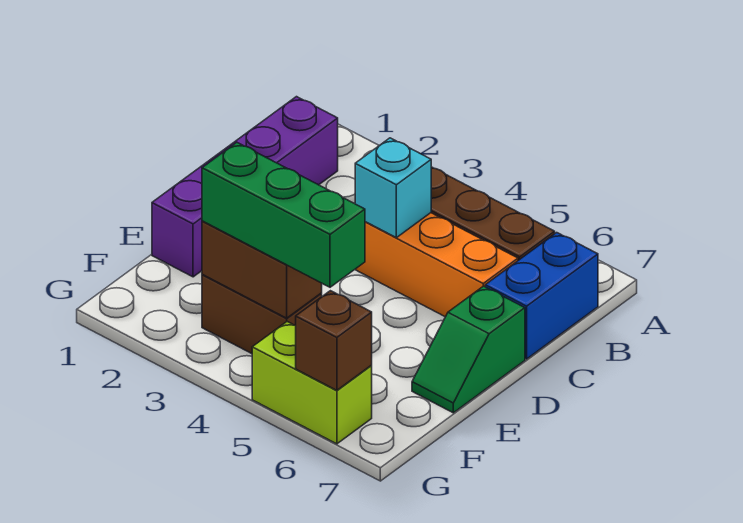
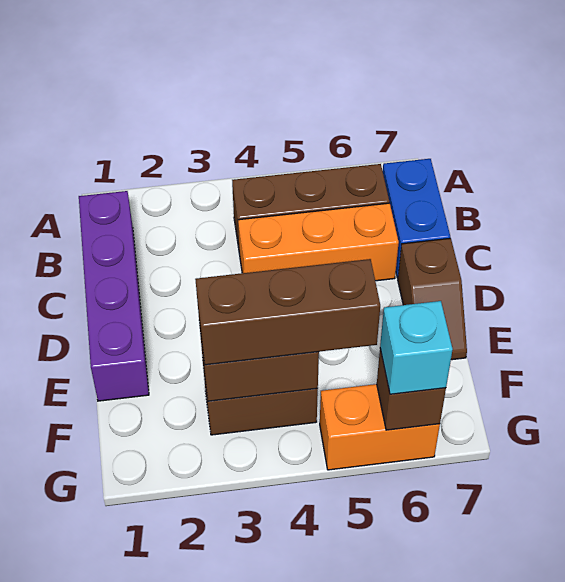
cyan 1x1 brick [355,138,431,238] -> cyan 1x1 brick moved to [380,301,453,394]
green 1x2 slope [412,286,525,413] -> brown 1x2 slope [398,238,467,360]
green 1x3 brick [202,142,365,287] -> brown 1x3 brick [195,259,380,365]
lime 1x2 brick [252,322,372,444] -> orange 1x2 brick [320,384,440,470]

